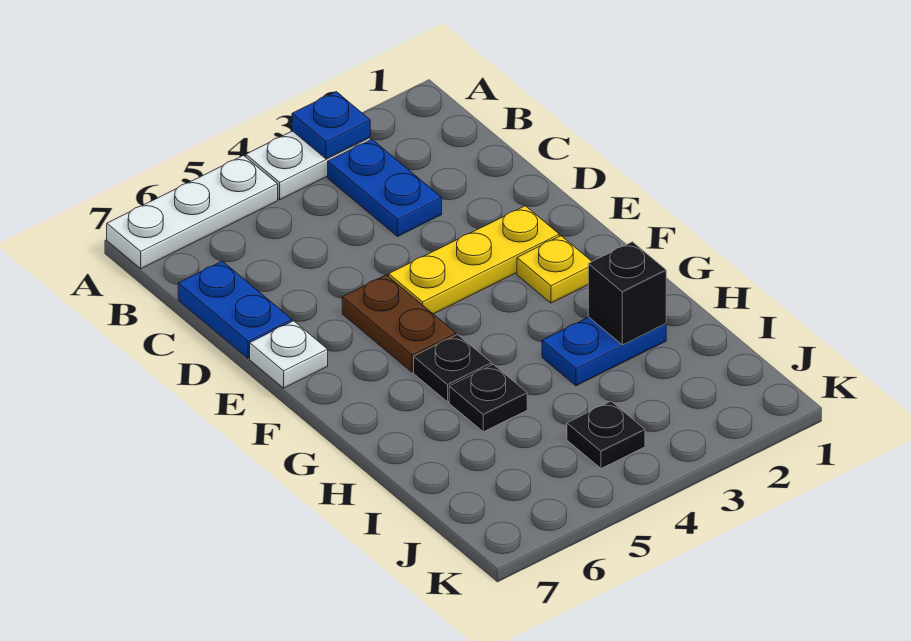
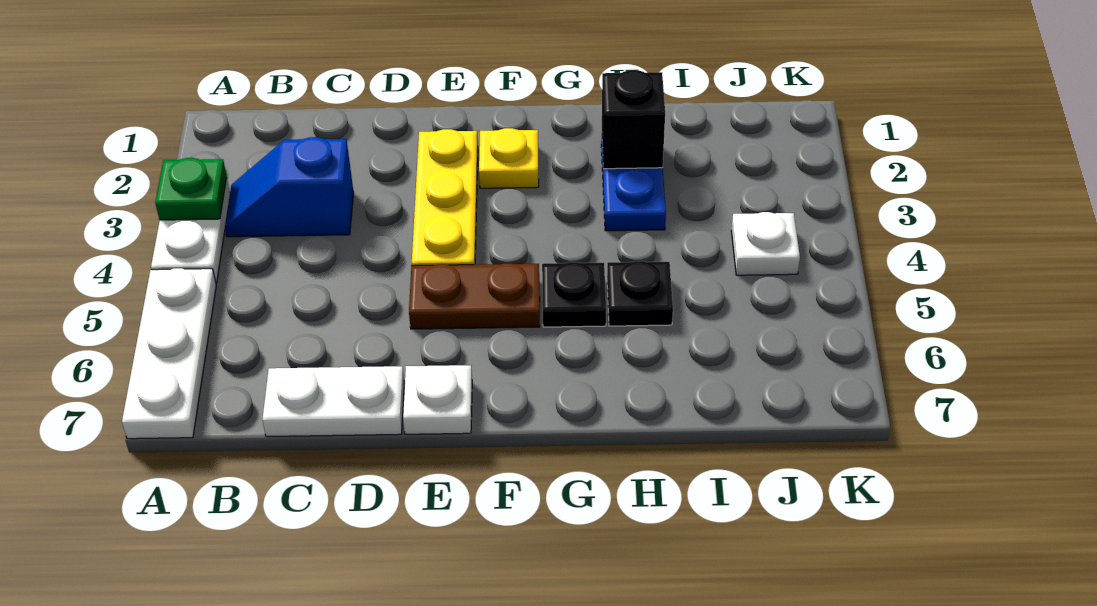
blue 1x1 plate [292,92,370,159] -> green 1x1 plate [155,158,227,220]
blue 1x2 plate [328,139,442,237] -> blue 1x2 slope [225,137,354,237]
blue 1x2 plate [178,261,292,358] -> white 1x2 plate [262,366,404,437]
black 1x1 plate [567,401,645,468] -> white 1x1 plate [731,212,800,275]

